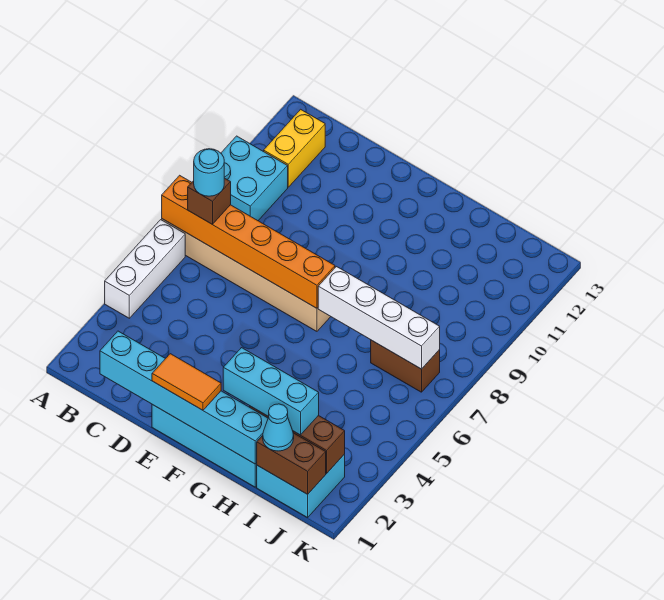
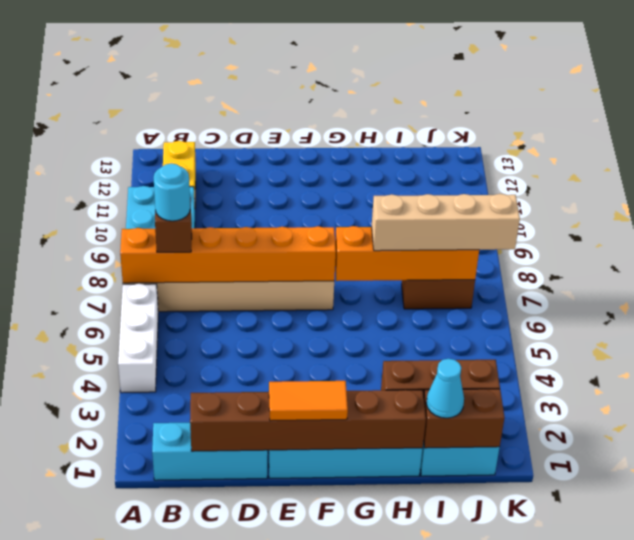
cyan 1x6 brick [100,331,268,464] -> brown 1x6 brick [190,390,426,451]
cyan 1x3 brick [223,348,319,435] -> cyan 1x3 brick moved to [152,423,268,480]
white 1x4 brick [318,267,440,369] -> orange 1x4 brick [335,226,479,281]
none -> tan 1x4 brick [372,194,520,251]

